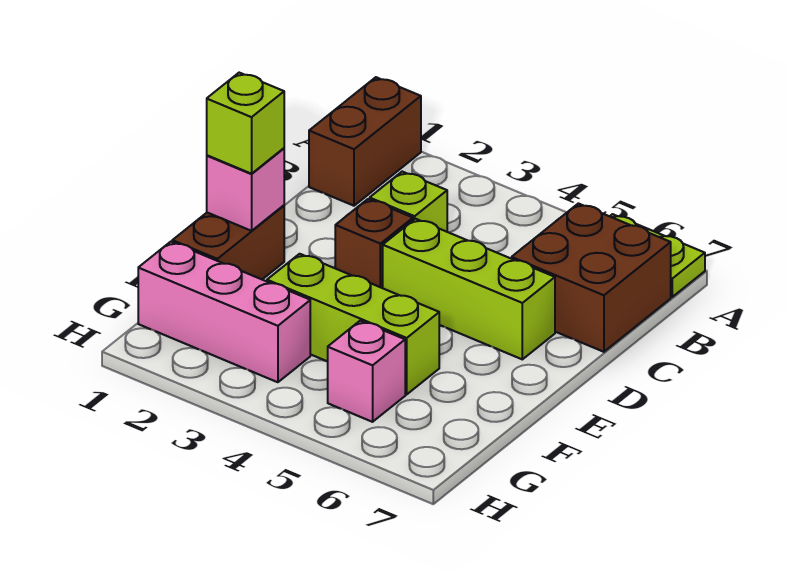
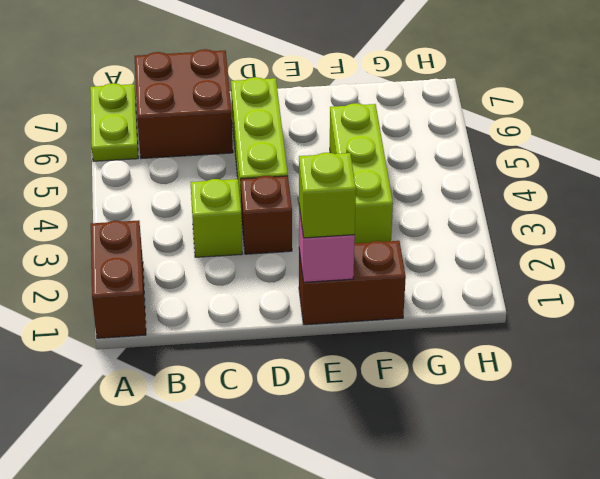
brown 1x2 brick [309,77,421,206] -> brown 1x2 brick turned to [91,220,146,338]
pink 1x3 brick [138,242,310,382] -> none
pink 1x1 brick [328,321,405,422] -> none

